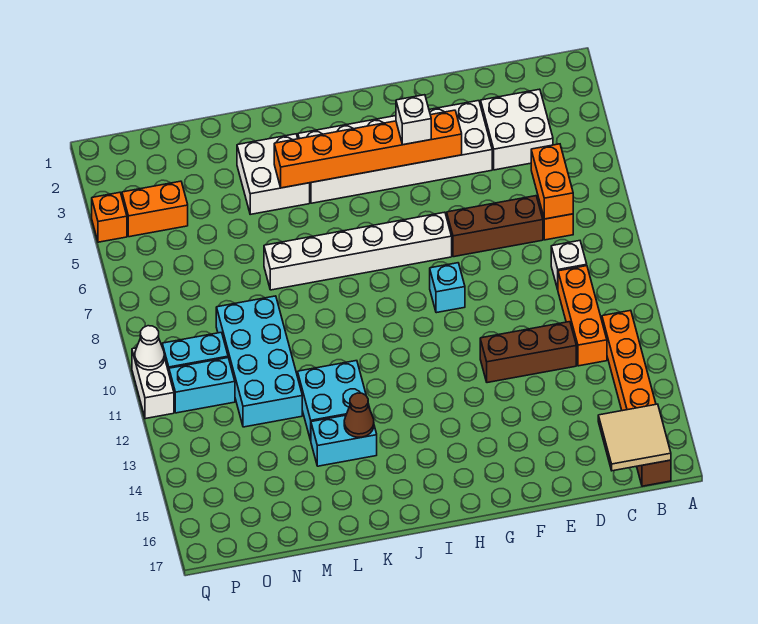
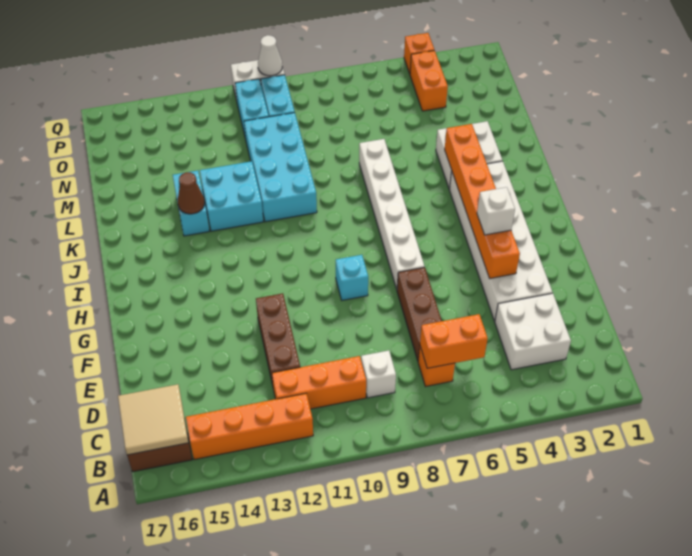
cyan 2x4 brick [216,296,302,427] -> cyan 2x4 brick turned to [244,113,317,222]

